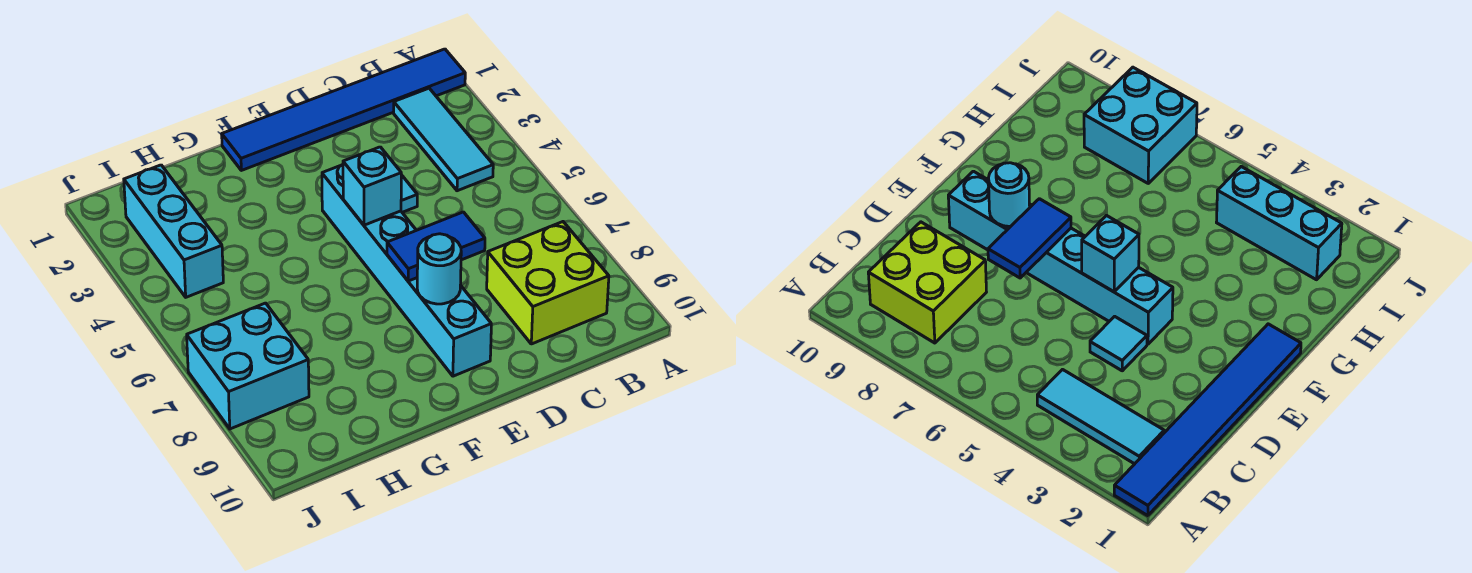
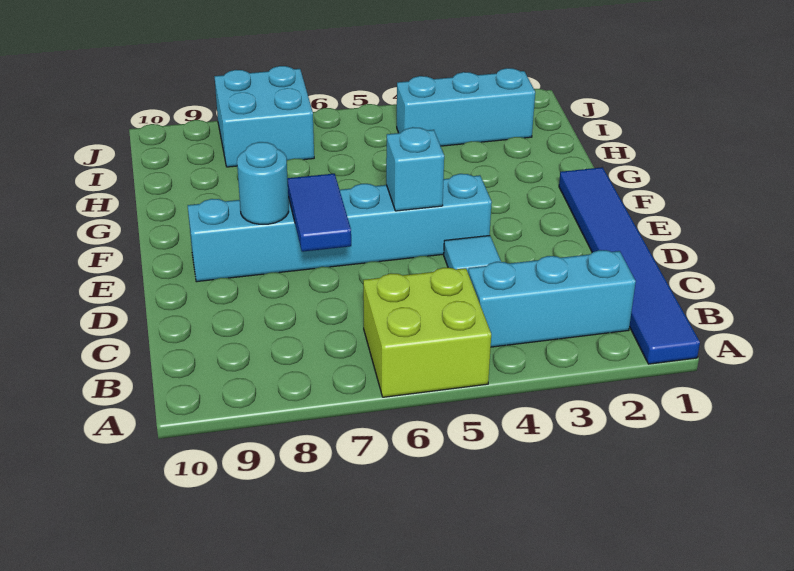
cyan 1x3 tile [394,88,493,191] -> cyan 1x3 brick [468,250,636,347]
lime 2x2 brick [487,222,609,344] -> lime 2x2 brick moved to [363,268,491,397]

